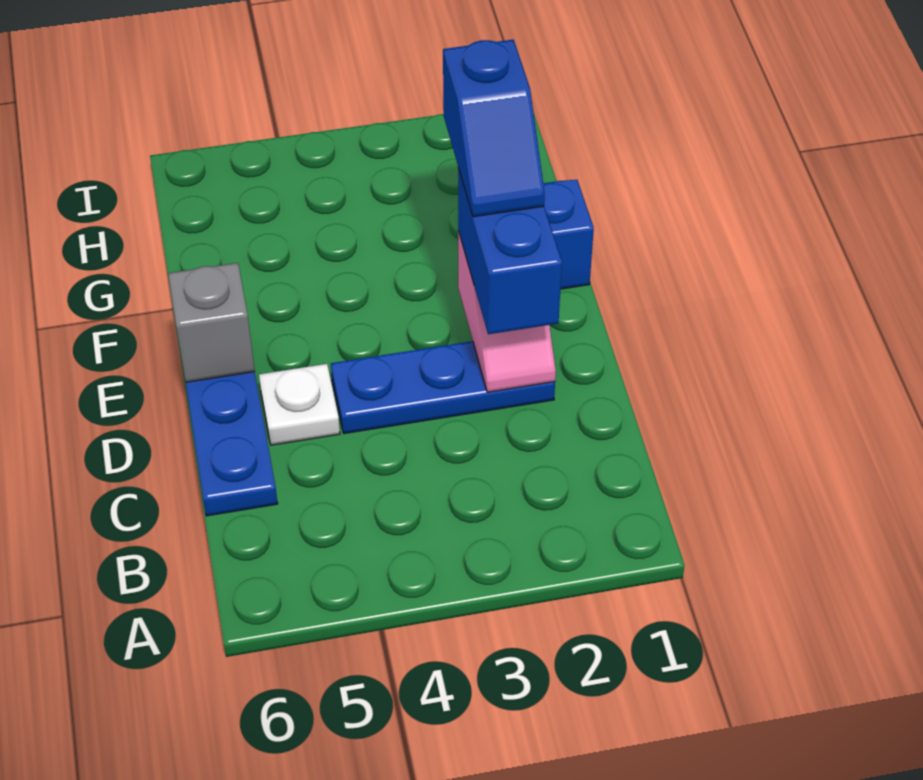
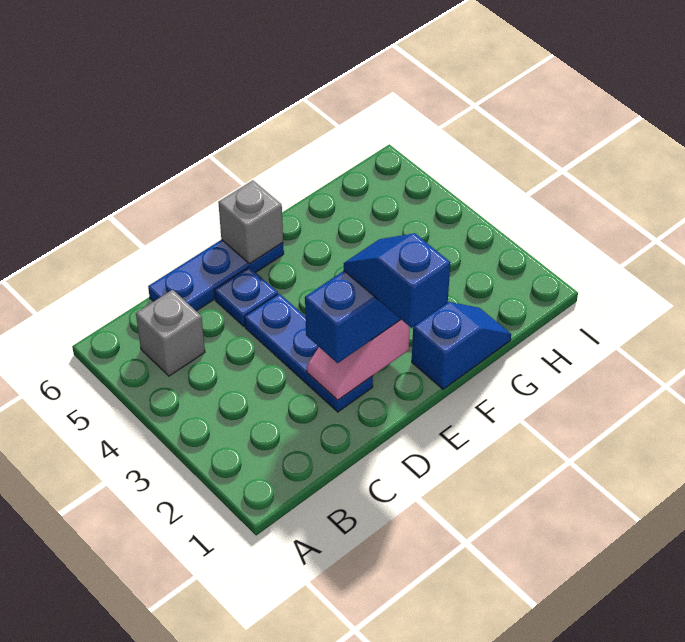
none -> grey 1x1 brick [136,290,205,376]
white 1x1 plate [259,364,340,445] -> blue 1x1 plate [214,267,278,326]
blue 1x2 slope [443,40,545,217] -> blue 1x2 slope turned to [344,233,451,328]

